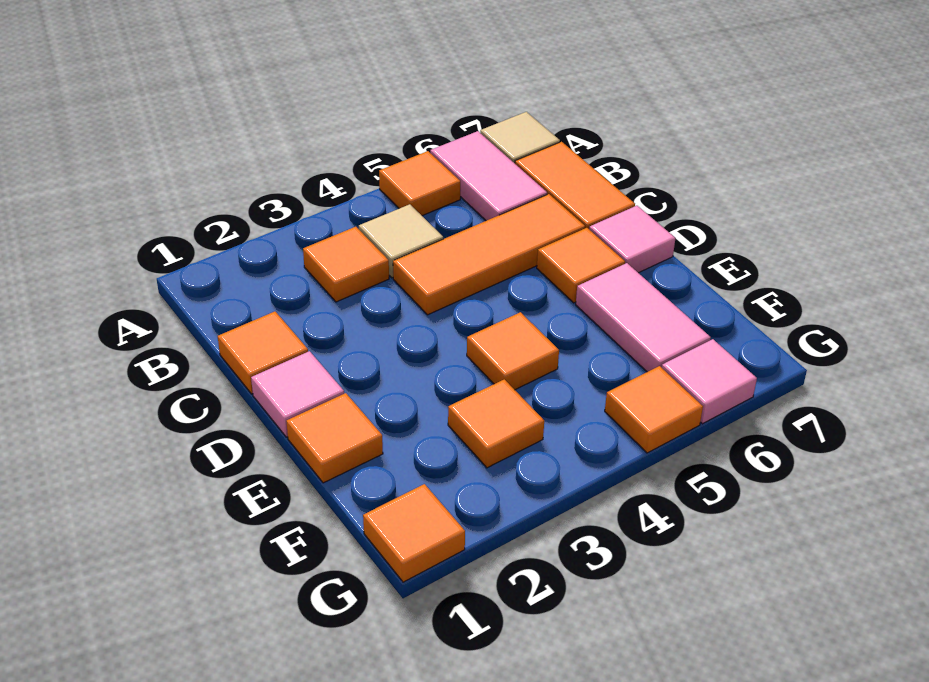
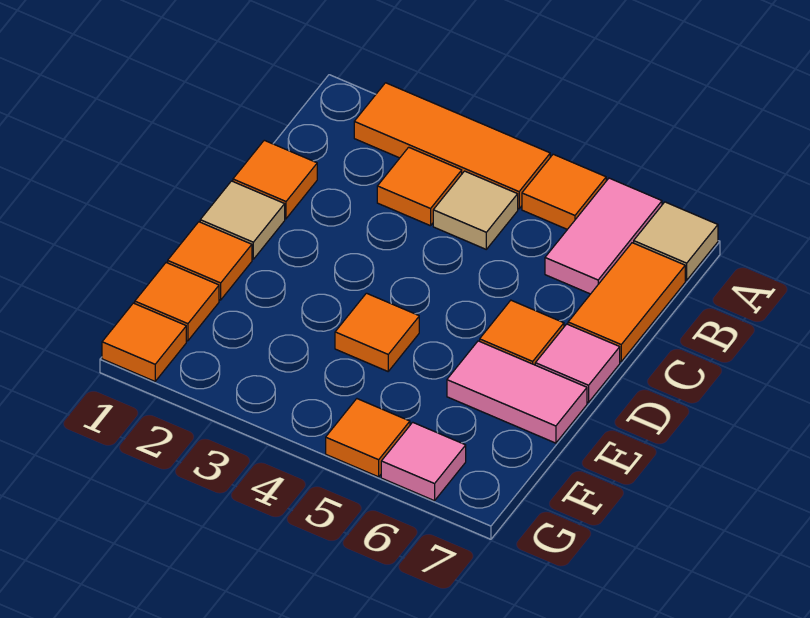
orange 1x3 tile [393,194,585,315] -> orange 1x3 tile moved to [354,83,550,209]
pink 1x1 tile [251,351,344,437] -> tan 1x1 tile [200,181,285,259]
pink 1x2 tile [576,263,711,372] -> pink 1x2 tile turned to [447,341,587,443]
orange 1x1 tile [448,379,544,468] -> orange 1x1 tile moved to [135,263,219,341]

